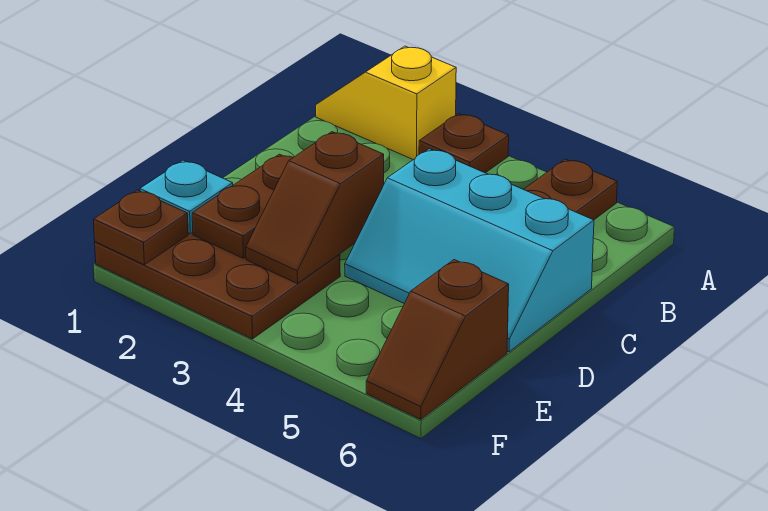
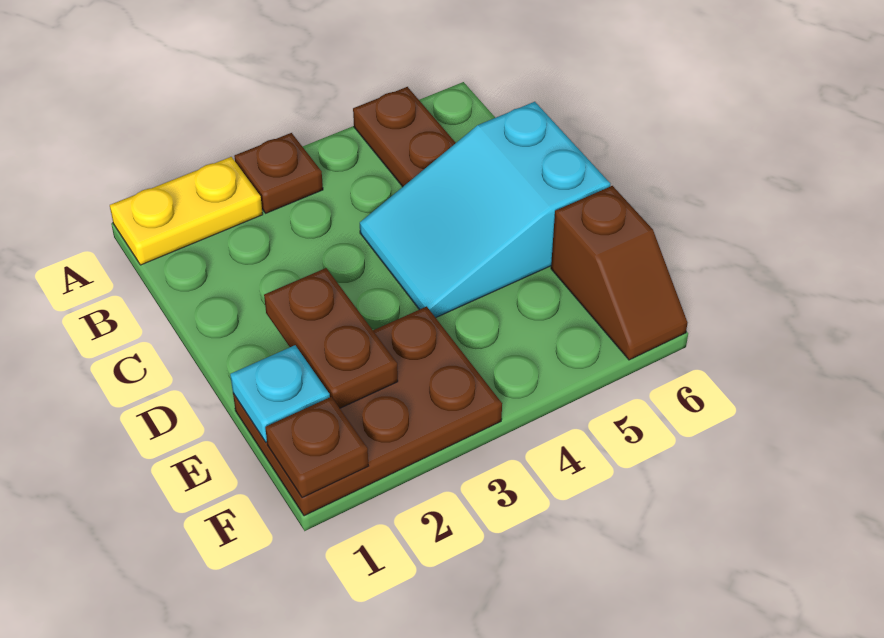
yellow 1x2 slope [316,46,456,160] -> yellow 1x2 plate [110,157,263,265]
cyan 2x3 slope [345,149,594,352] -> cyan 2x3 slope turned to [360,102,610,318]
brown 1x2 slope [246,132,384,284] -> none

